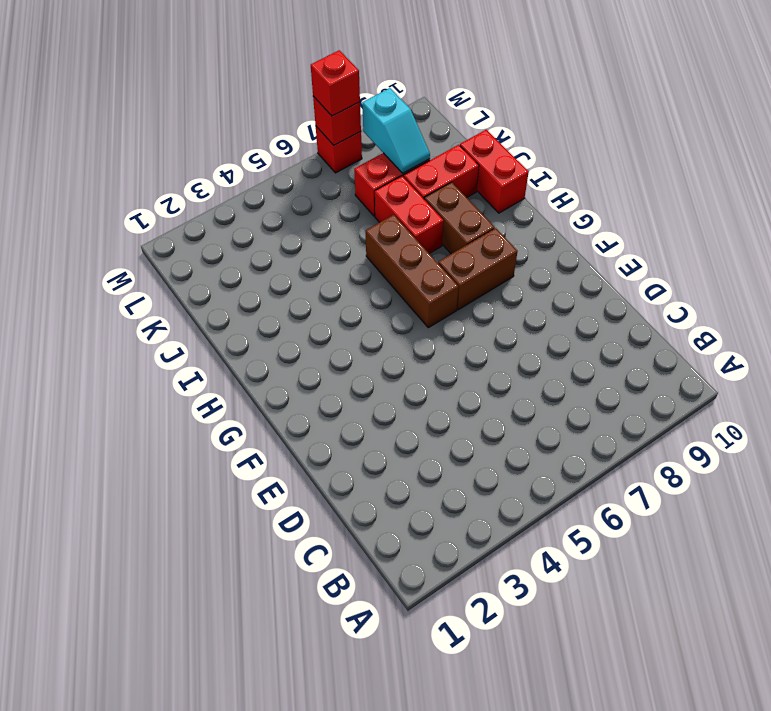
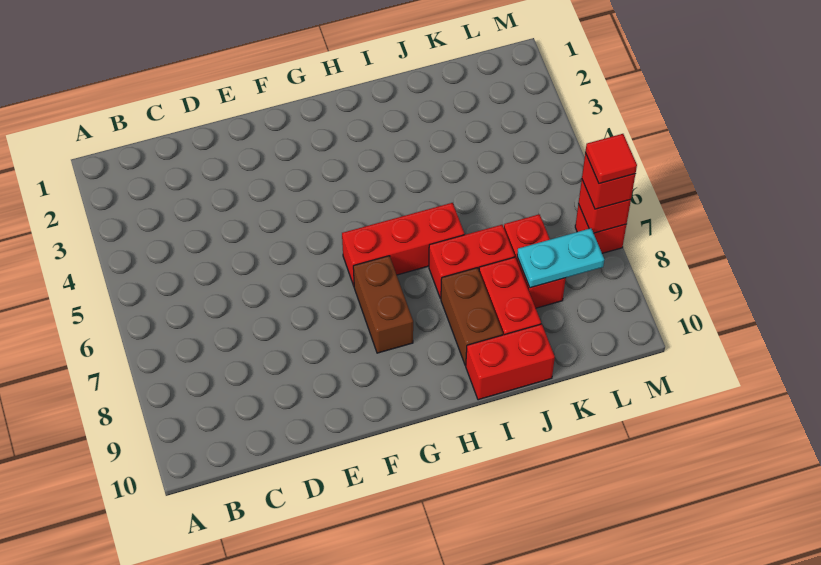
brown 1x3 brick [366,215,458,328] -> red 1x3 brick [342,203,464,286]
brown 1x2 brick [424,182,495,254] -> brown 1x2 brick turned to [441,268,503,366]
cyan 1x2 slope [362,88,430,173] -> cyan 1x2 plate [517,228,604,288]
none -> red 1x1 tile [585,134,637,184]

